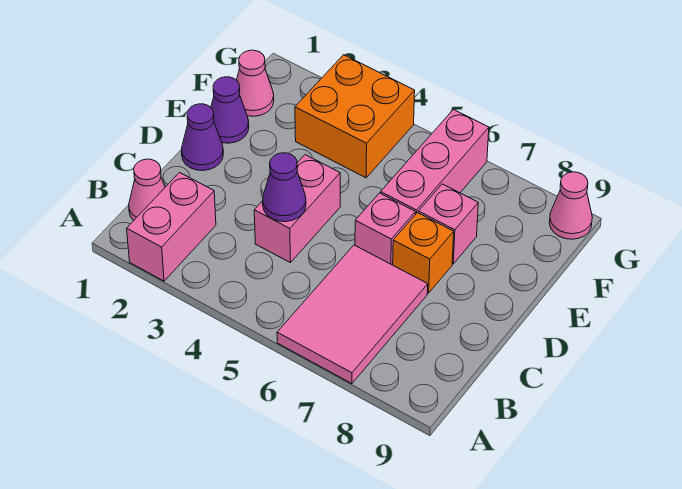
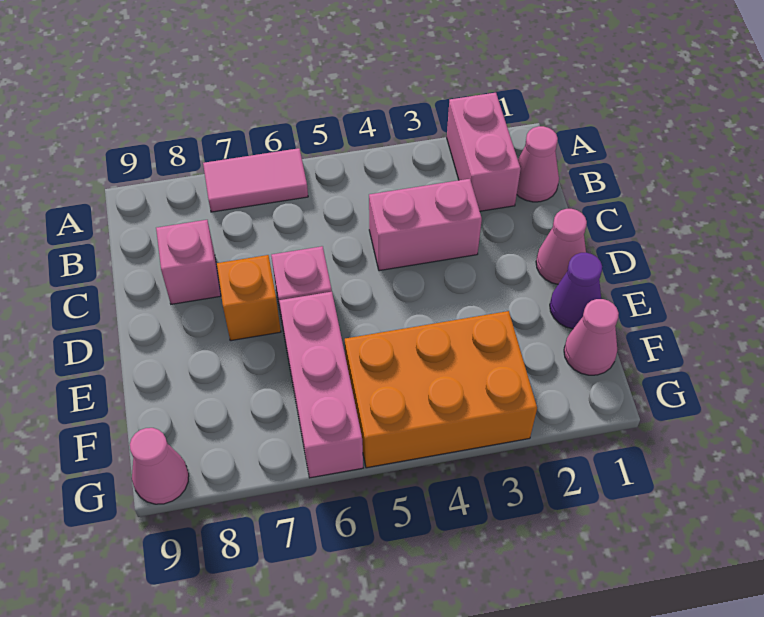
pink 2x3 tile [277,245,428,384] -> pink 1x2 tile [203,148,308,212]
pink 1x2 brick [254,155,340,263] -> pink 1x2 brick turned to [369,179,482,271]
purple 1x1 cone [263,153,306,222] -> none
purple 1x1 cone [181,104,223,171] -> pink 1x1 cone [536,209,587,284]
pink 1x1 brick [418,184,478,264] -> pink 1x1 brick moved to [156,220,221,304]
orange 2x2 brick [295,55,415,178] -> orange 2x3 brick [345,311,537,468]

